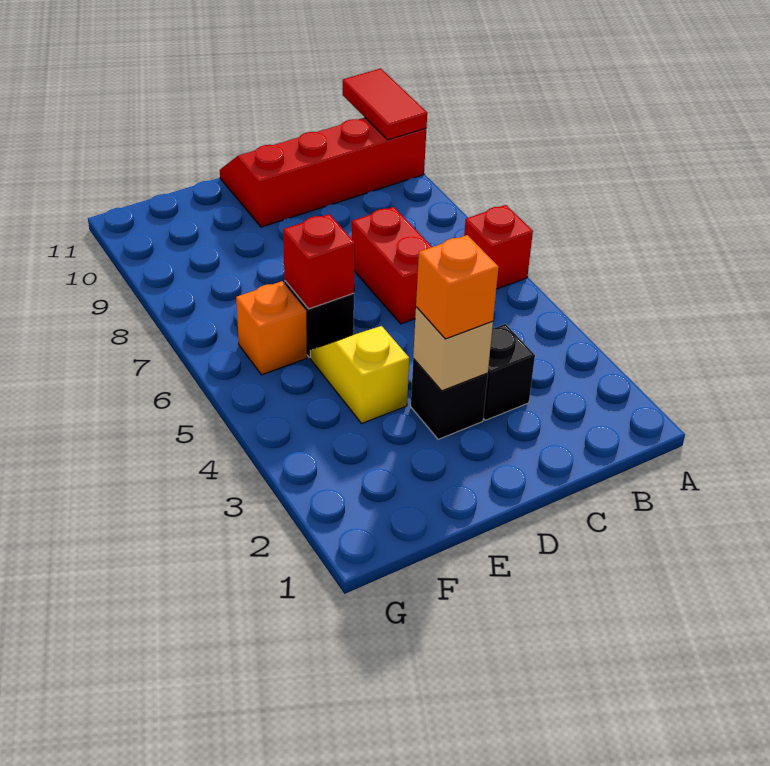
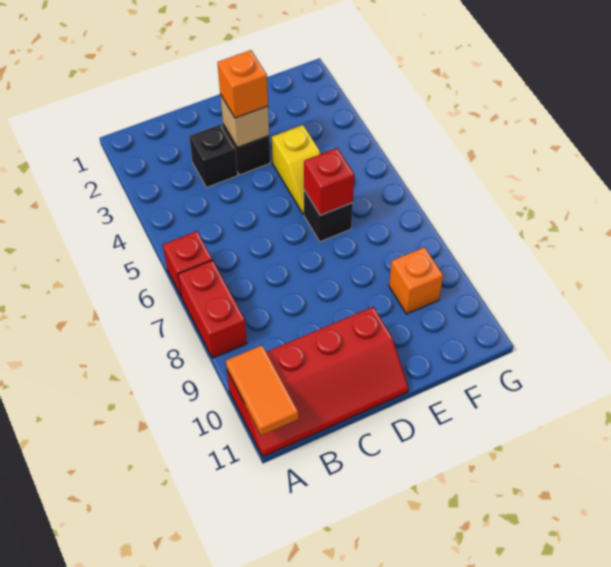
red 1x2 tile [343,68,427,140] -> orange 1x2 tile [226,345,298,435]
red 1x2 brick [352,207,432,324] -> red 1x2 brick moved to [178,260,247,358]
orange 1x1 brick [236,281,307,375] -> orange 1x1 brick moved to [389,247,443,314]

